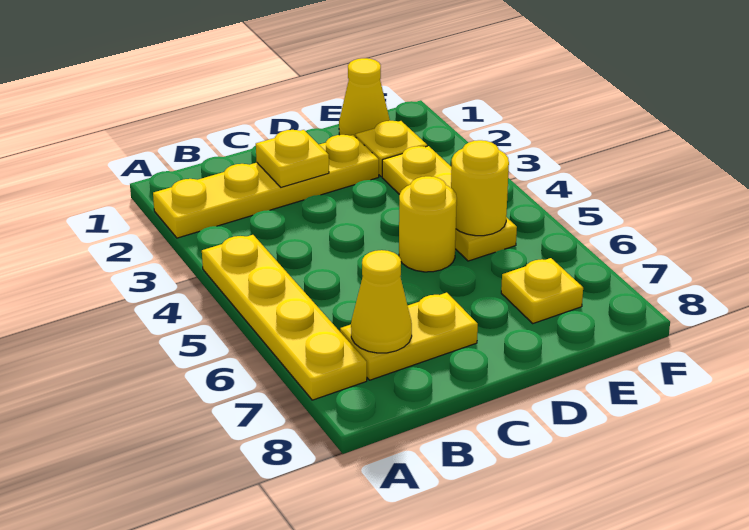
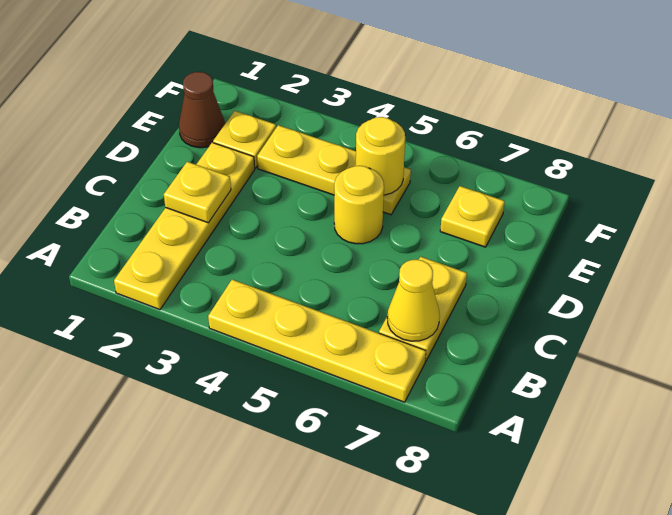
yellow 1x1 cone [339,58,390,137] -> brown 1x1 cone [179,72,225,148]

